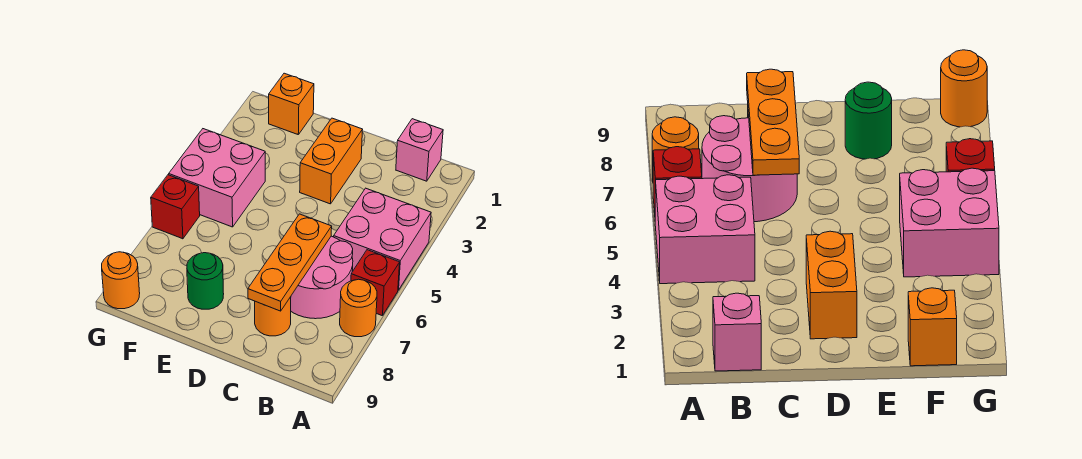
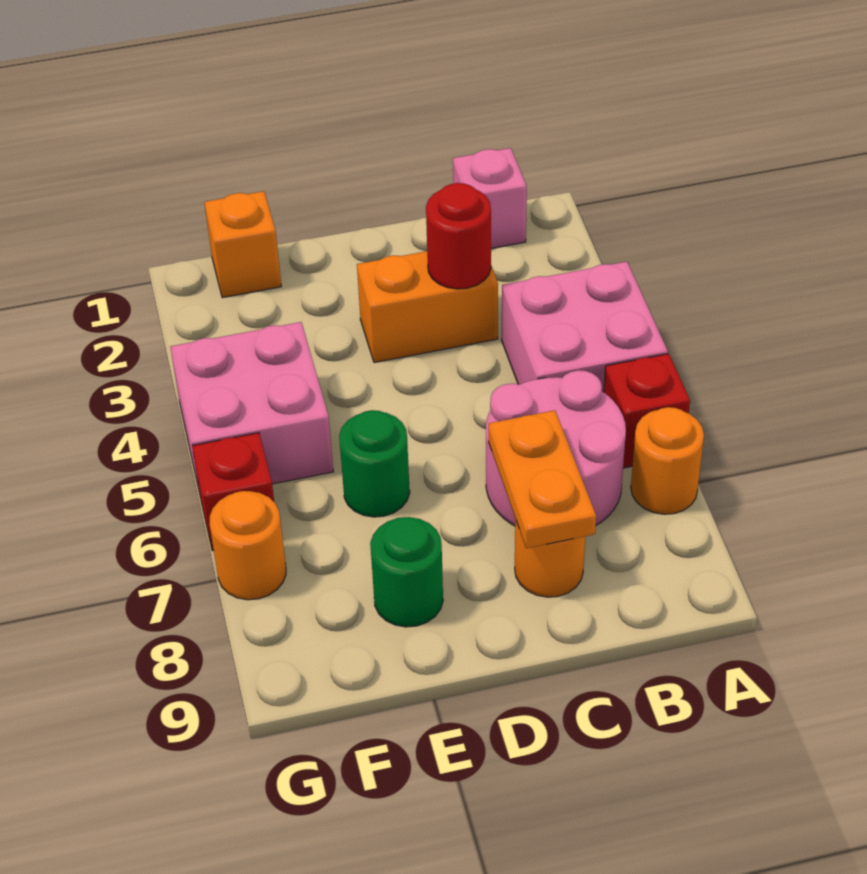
none -> red 1x1 round brick [426,183,491,289]
orange 1x3 plate [248,214,332,311] -> orange 1x2 plate [489,410,596,548]
orange 1x2 brick [300,118,363,204] -> orange 1x2 brick turned to [357,251,498,363]
none -> green 1x1 round brick [339,410,410,517]
orange 1x1 round brick [102,252,140,309] -> orange 1x1 round brick moved to [210,491,286,600]

